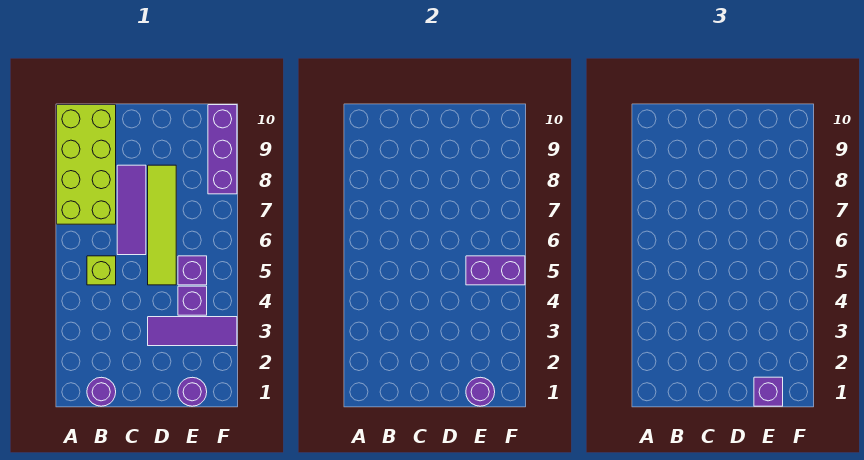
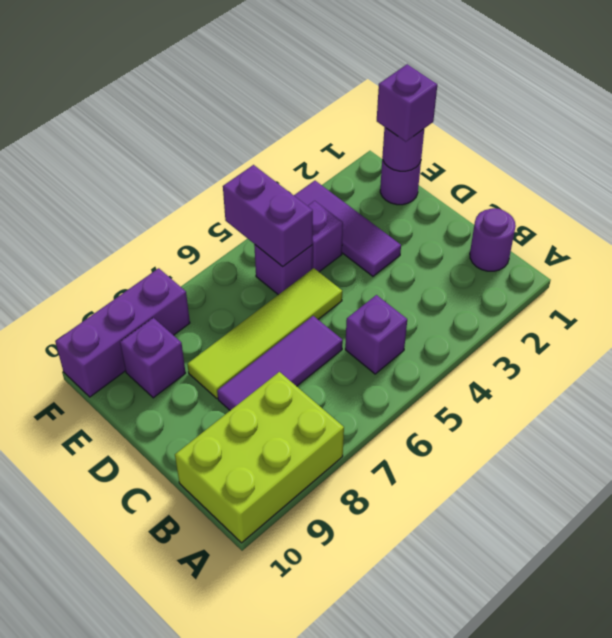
lime 2x4 brick [57,105,116,224] -> lime 2x3 brick [175,372,344,543]
lime 1x1 brick [87,256,116,285] -> purple 1x1 brick [345,295,407,374]
none -> purple 1x1 brick [120,318,186,398]

